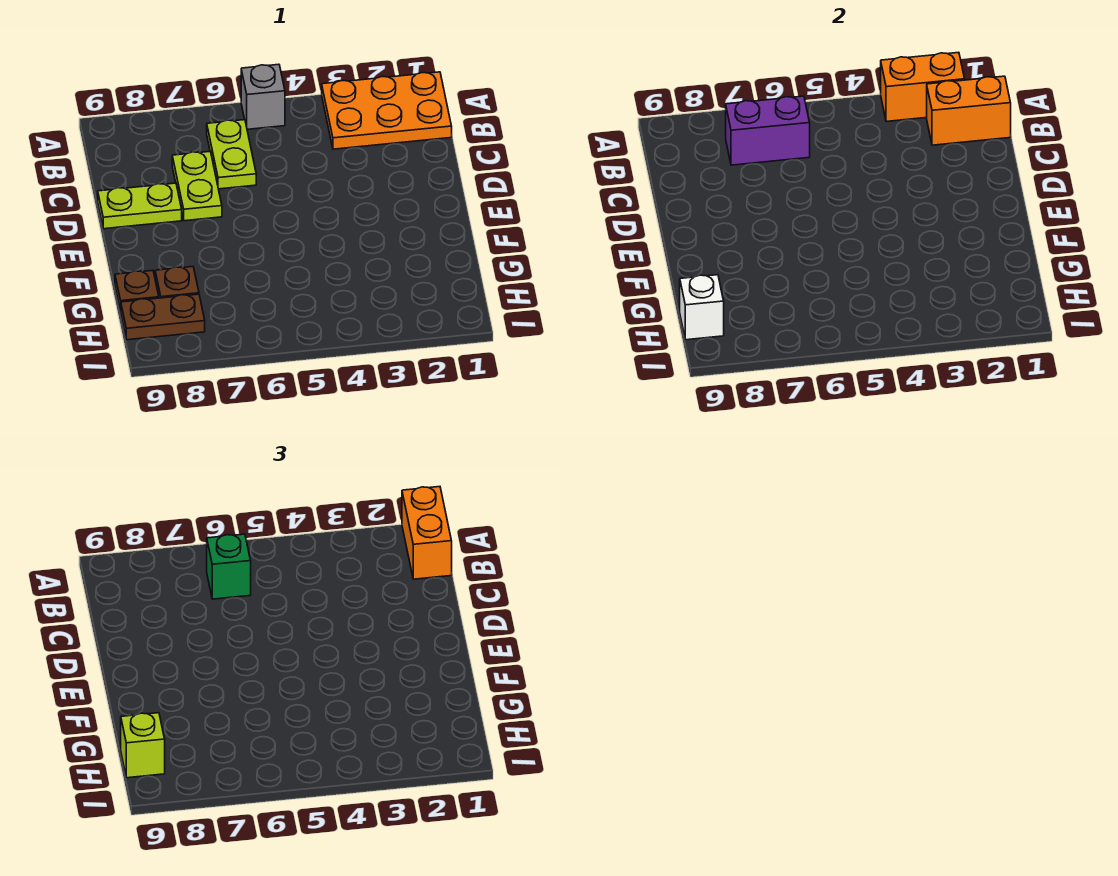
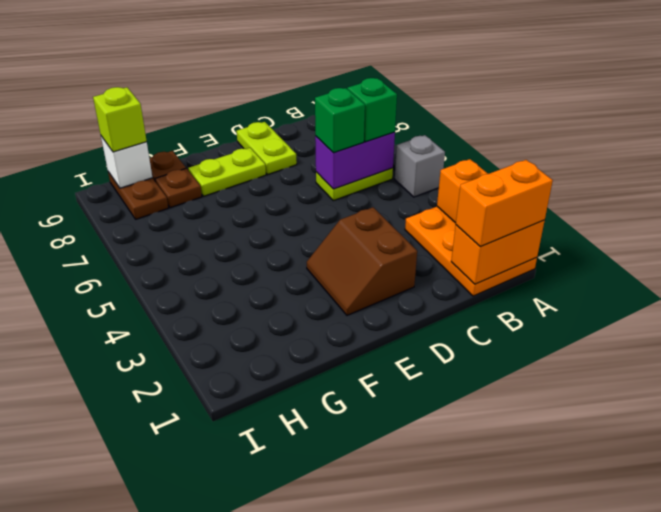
orange 1x2 brick [927,76,1011,145] -> orange 1x2 brick turned to [451,220,545,284]
purple 1x2 brick [726,96,810,165] -> purple 1x2 brick turned to [315,132,395,189]
none -> green 1x1 brick [315,88,365,153]
lime 1x2 plate [172,151,222,221] -> lime 1x2 plate moved to [188,148,266,196]
none -> brown 2x2 slope [307,207,417,315]

